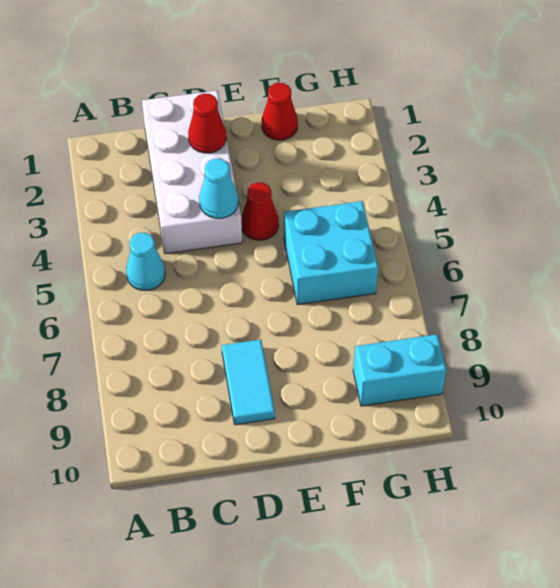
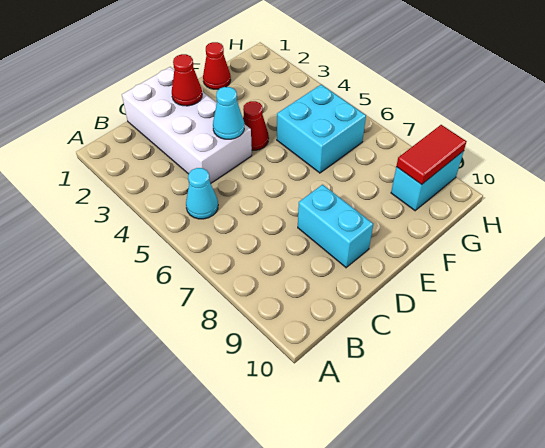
cyan 1x2 tile [222,339,275,425] -> cyan 1x2 brick [298,185,373,268]
none -> red 1x2 tile [396,125,467,184]

